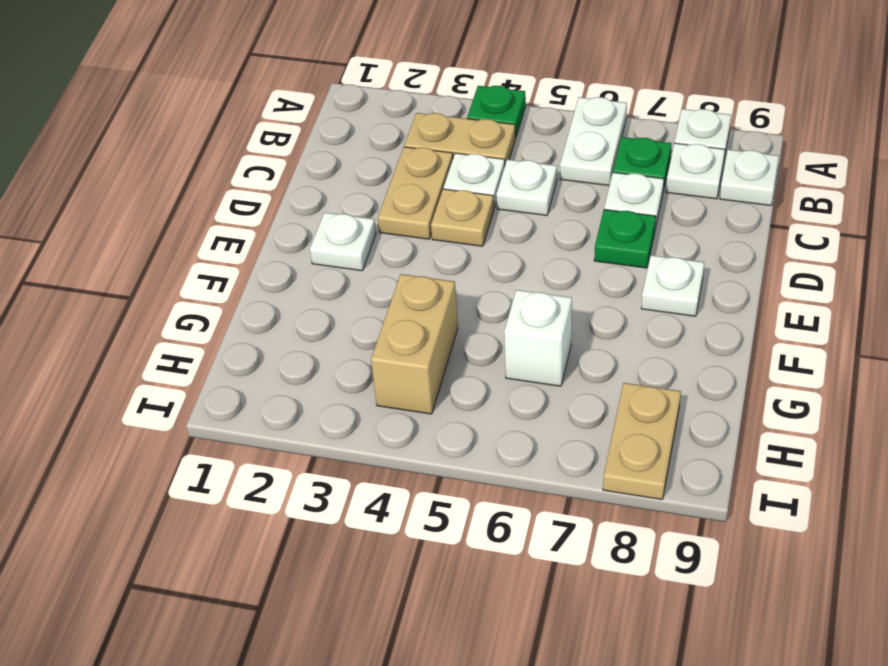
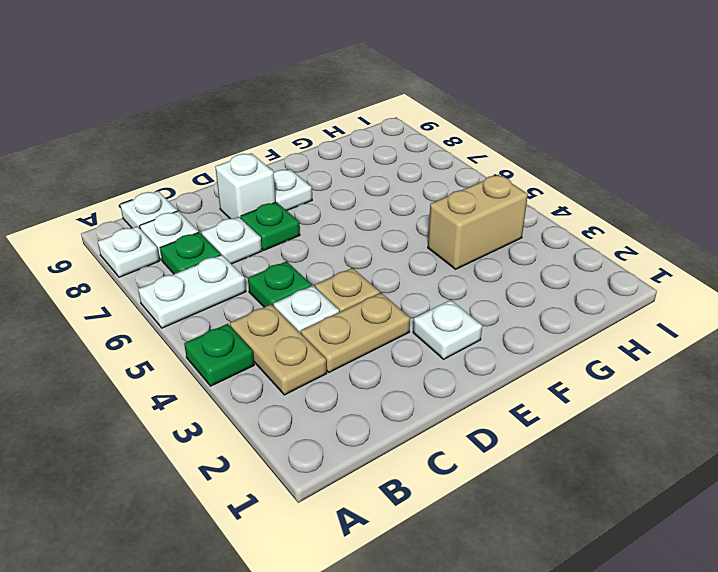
white 1x1 plate [496,160,557,216] -> green 1x1 plate [248,261,312,307]
white 1x1 brick [504,290,572,386] -> white 1x1 brick moved to [215,153,275,219]
tan 1x2 plate [603,383,681,500] -> none

